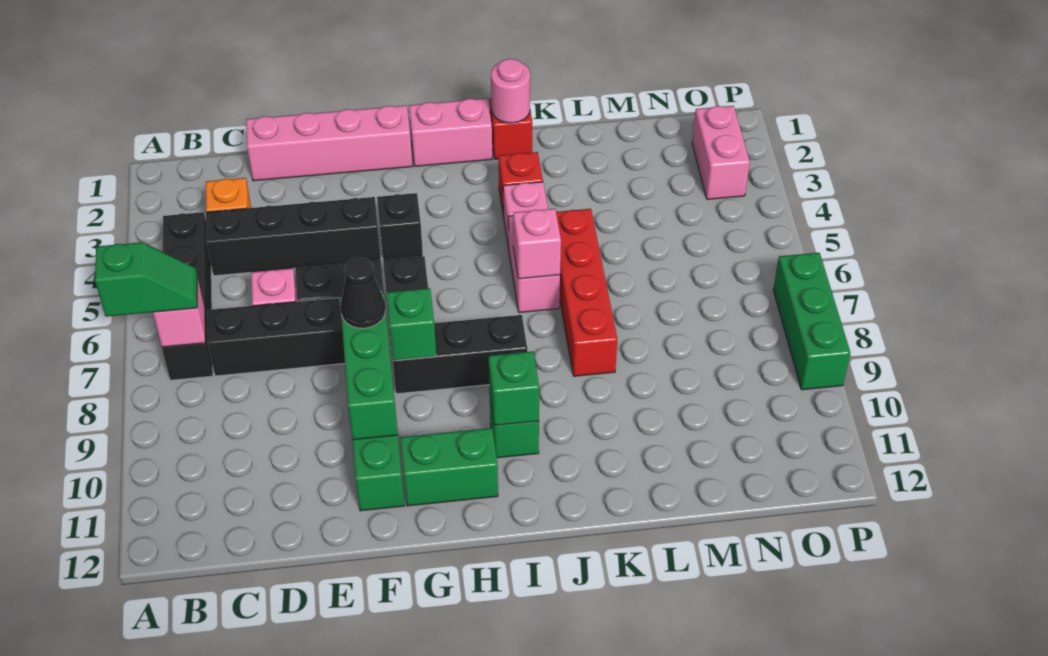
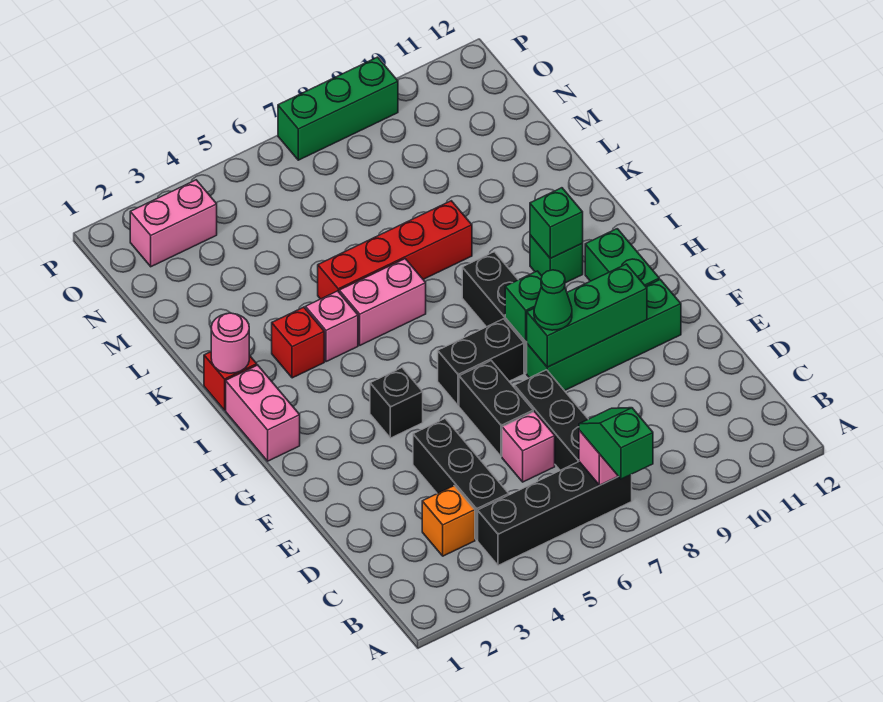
black 1x4 brick [206,197,381,276] -> black 1x3 brick [413,419,509,540]
pink 1x4 brick [246,105,412,181] -> none
black 1x1 cone [340,257,386,328] -> green 1x1 cone [534,270,572,330]
pink 1x1 brick [513,209,561,279] -> none

